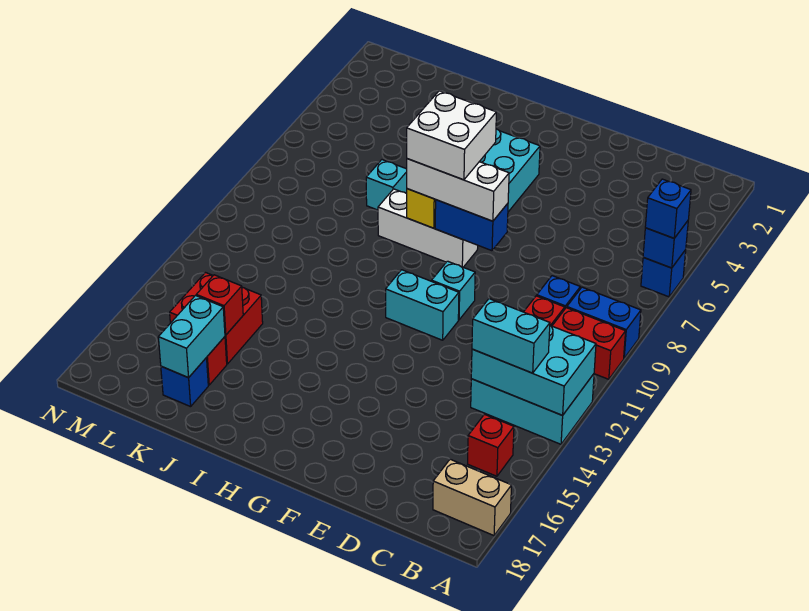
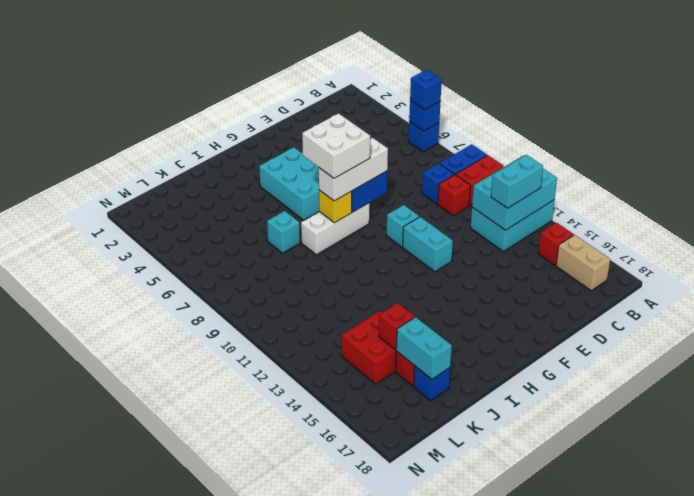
tan 1x2 brick [433,459,512,536] -> tan 1x2 brick turned to [556,235,610,291]
cyan 1x2 brick [386,270,459,340] -> cyan 1x2 brick turned to [403,217,453,272]

